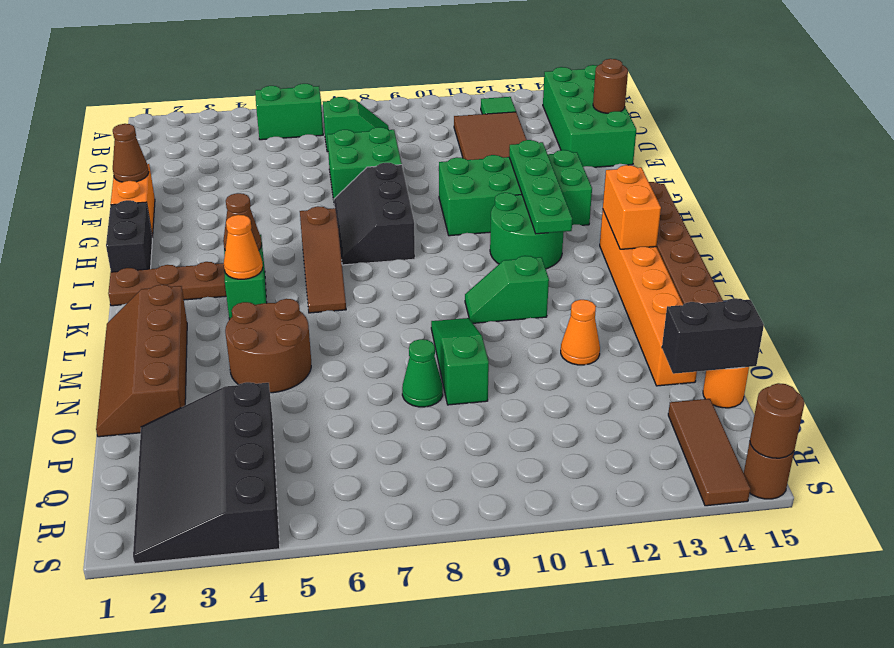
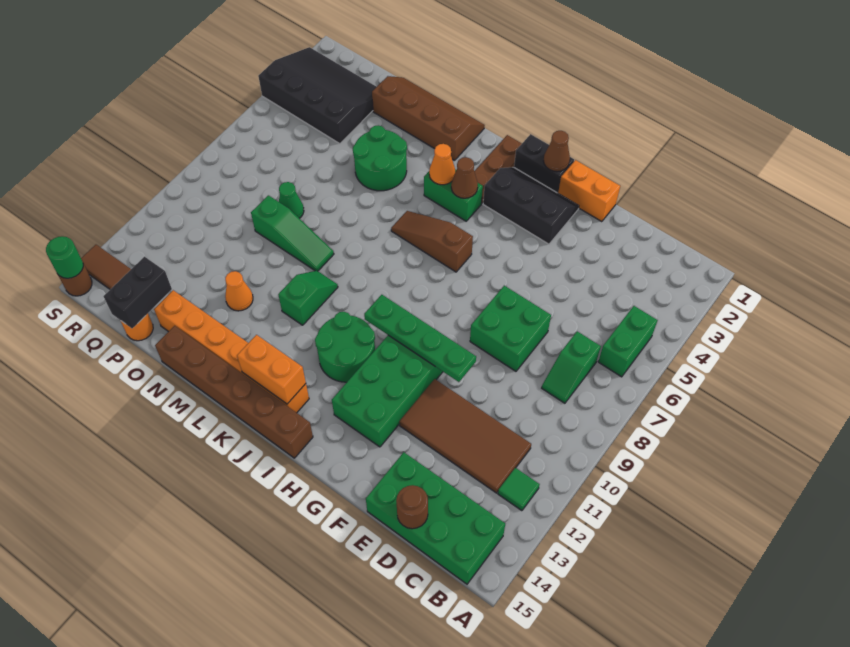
brown 1x1 cone [113,124,149,182] -> brown 1x1 cone moved to [544,131,570,172]
black 2x3 slope [334,163,415,265] -> black 2x3 slope moved to [483,167,579,244]
green 1x4 plate [509,140,572,234] -> green 1x4 plate moved to [364,295,476,382]
brown 2x2 round brick [225,299,311,393] -> green 2x2 round brick [353,125,407,191]
brown 1x1 round brick [750,383,804,458] -> green 1x1 round brick [46,236,83,278]

